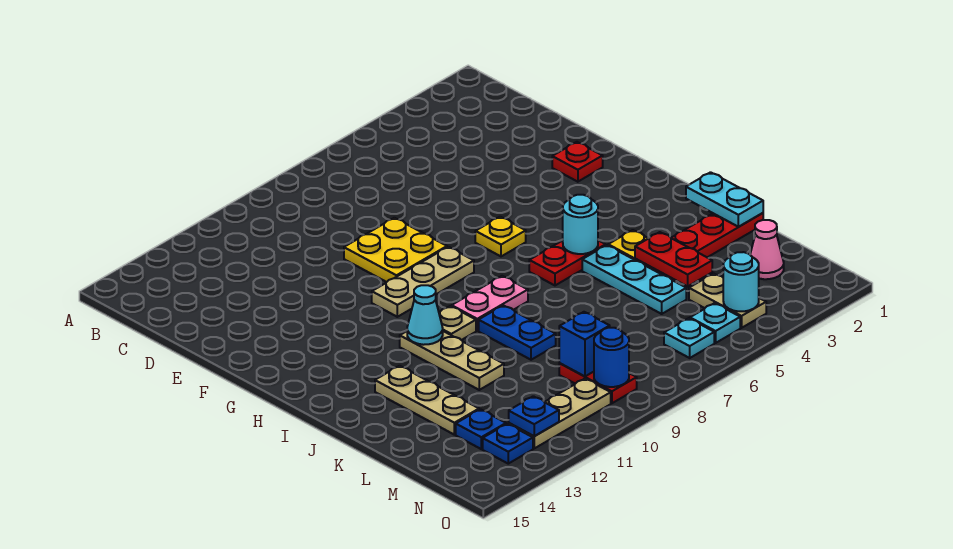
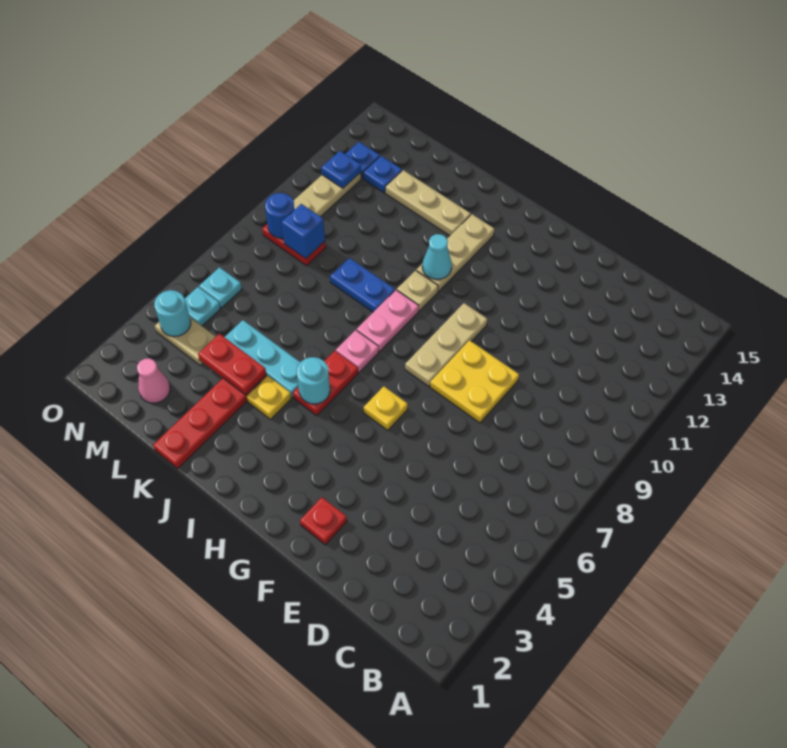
none -> pink 1x1 plate [336,330,379,372]
tan 1x3 plate [400,331,504,390] -> tan 1x3 plate turned to [416,214,494,291]
cyan 1x2 plate [686,172,763,227] -> none

